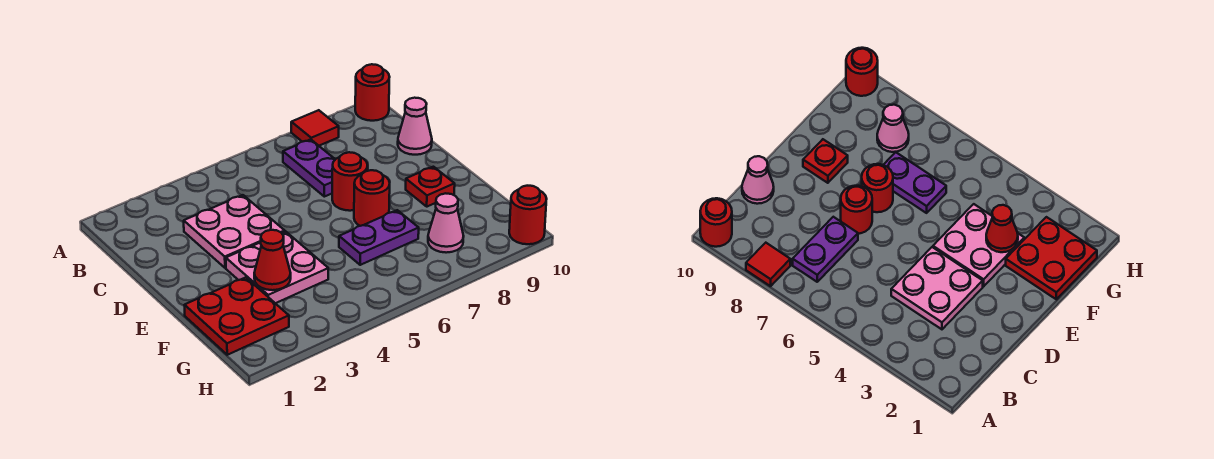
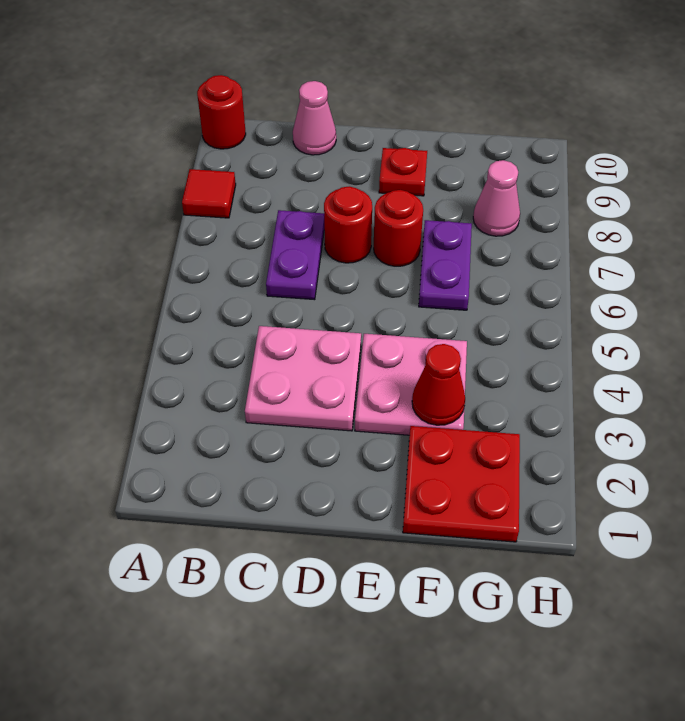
purple 1x2 plate [283,139,335,197] -> purple 1x2 plate turned to [266,210,324,300]
red 1x1 round brick [509,186,547,244] -> none

